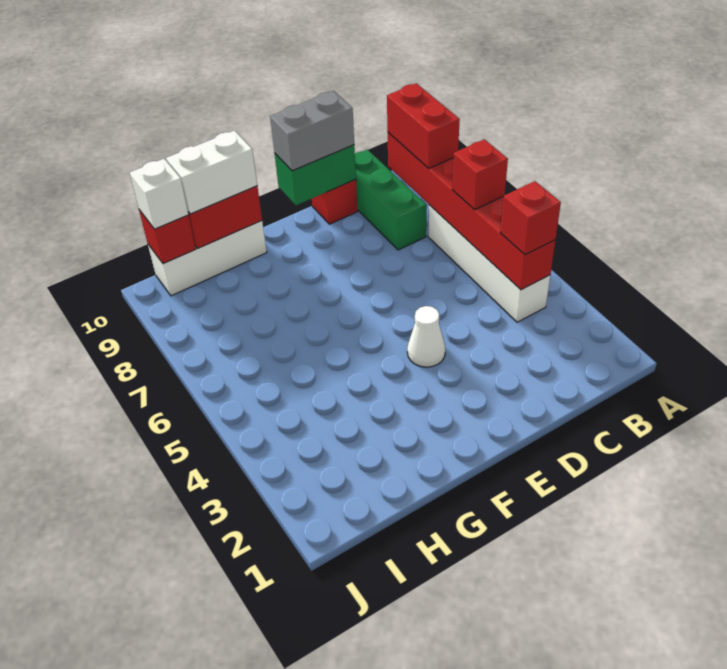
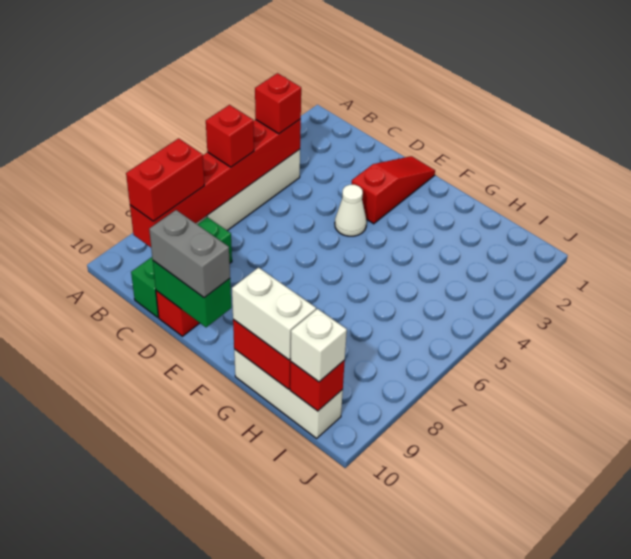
none -> red 1x3 slope [351,156,435,224]

